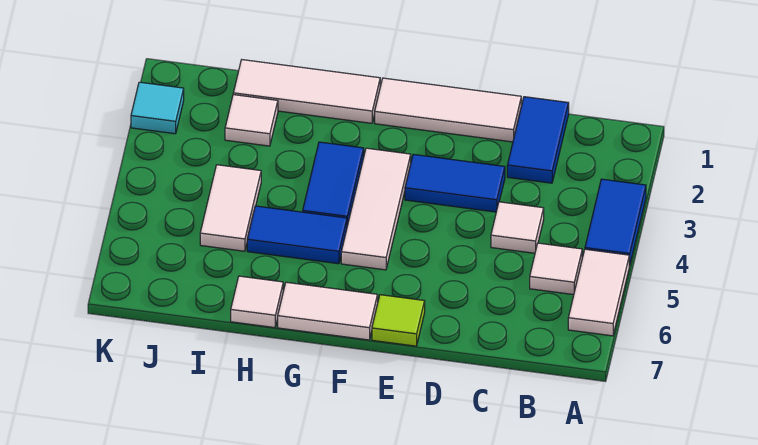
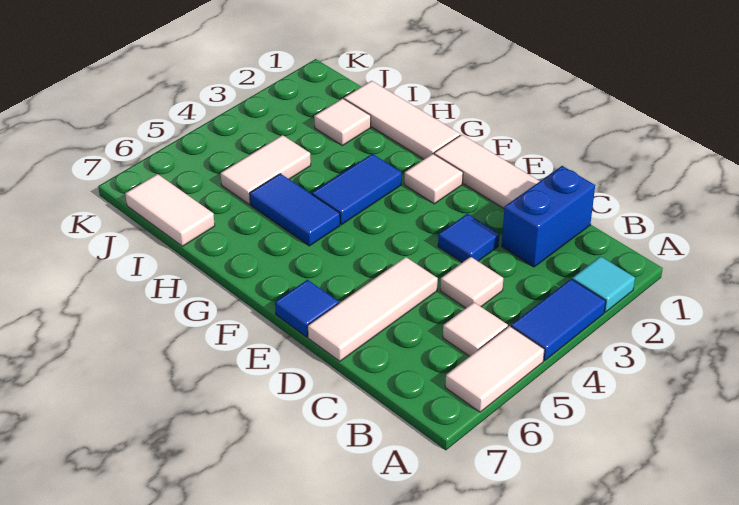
blue 1x2 tile [507,97,569,183] -> blue 1x2 brick [502,166,595,267]
blue 1x2 tile [405,154,505,212] -> blue 1x1 tile [438,214,499,262]
lime 1x1 tile [372,295,425,346] -> blue 1x1 tile [275,280,339,337]
white 1x3 tile [341,148,411,270] -> white 1x3 tile moved to [308,257,438,361]
white 1x2 tile [278,282,378,340] -> white 1x2 tile moved to [125,174,215,246]
white 1x1 tile [231,276,283,328] -> white 1x1 tile moved to [404,154,463,204]
cyan 1x1 tile [131,82,184,134] -> cyan 1x1 tile moved to [572,256,635,312]

